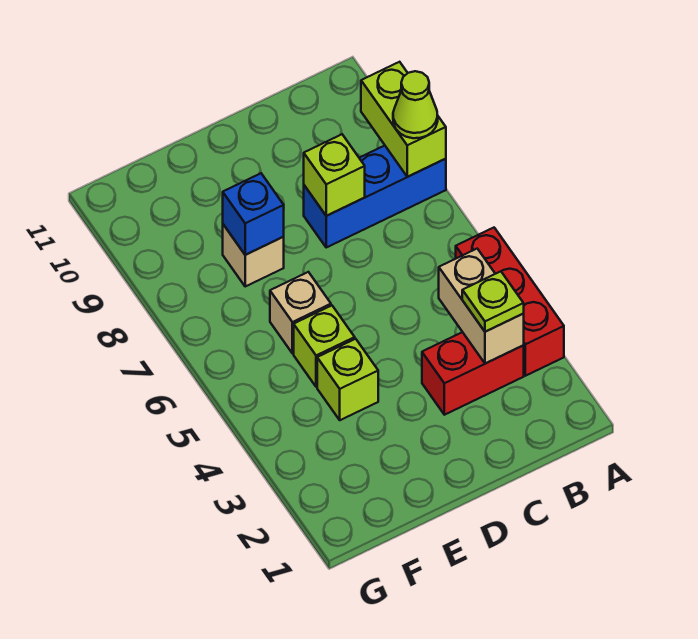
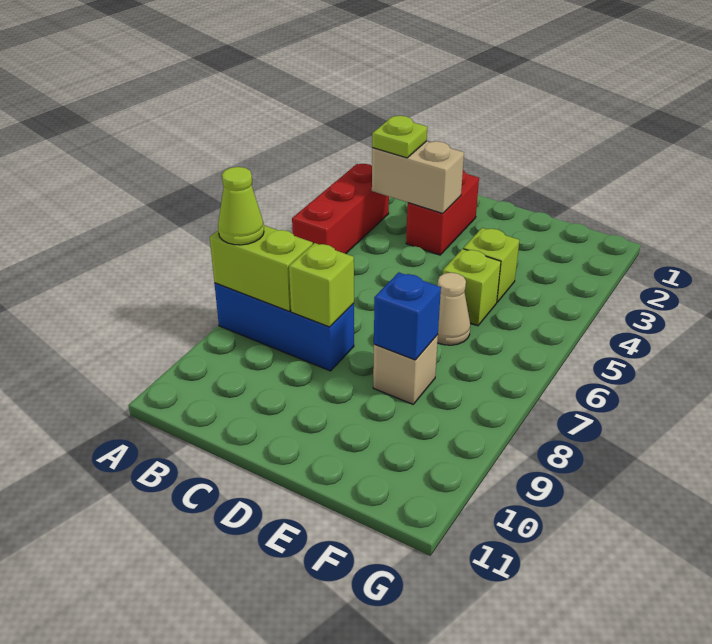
lime 1x2 brick [361,62,446,177] -> lime 1x2 brick turned to [210,225,313,311]
red 1x2 brick [422,332,524,415] -> red 1x2 brick turned to [406,170,479,255]
tan 1x2 brick [439,249,524,364] -> tan 1x2 brick turned to [372,141,464,213]
tan 1x1 brick [270,272,331,353] -> tan 1x1 cone [437,273,470,345]

